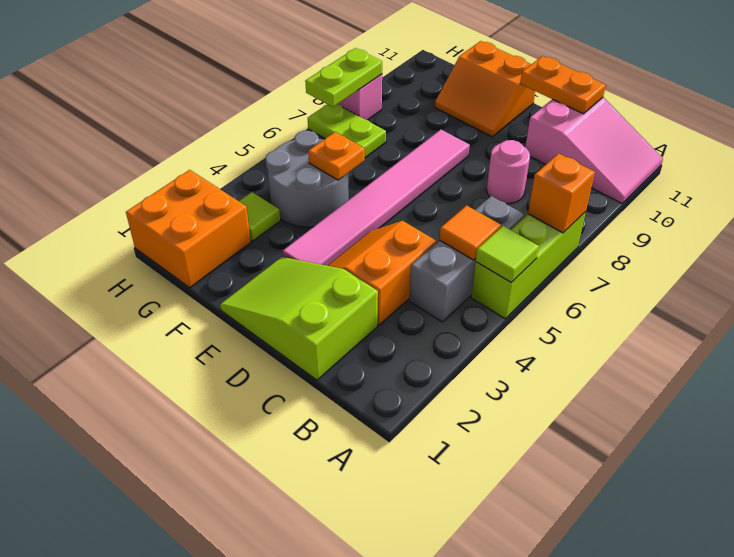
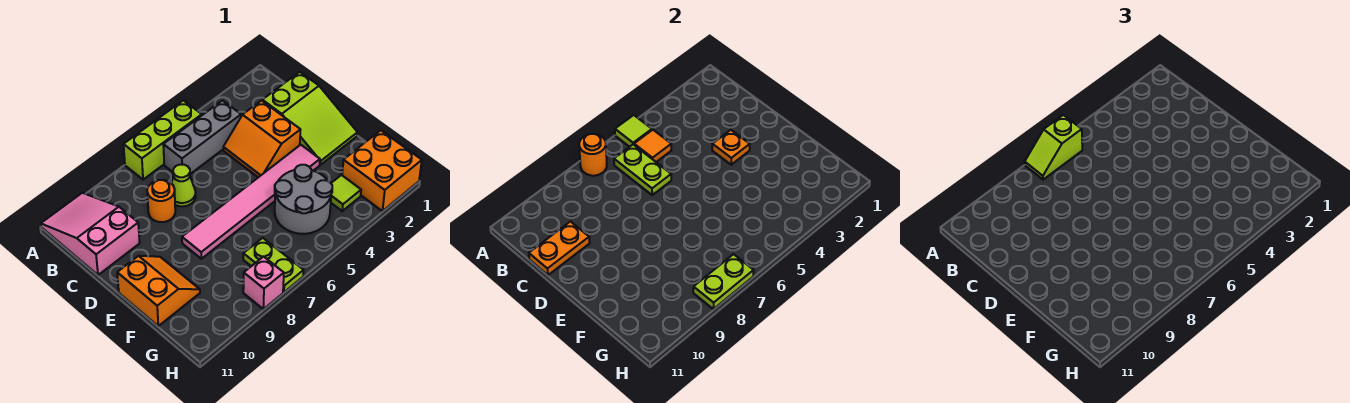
none -> lime 1x2 slope [1025,115,1082,180]
orange 1x1 brick [528,154,595,233] -> orange 1x1 round brick [579,134,607,176]
none -> lime 1x2 plate [614,145,671,195]
orange 2x2 slope [328,221,436,325] -> orange 2x2 slope turned to [223,101,300,177]
none -> lime 1x1 cone [171,165,196,206]
pink 1x1 round brick [487,140,530,204] -> orange 1x1 round brick [147,180,175,222]
orange 1x2 plate [520,56,606,114] -> orange 1x2 plate turned to [529,222,590,275]
orange 1x1 plate [308,132,365,180] -> orange 1x1 plate moved to [712,130,750,165]

